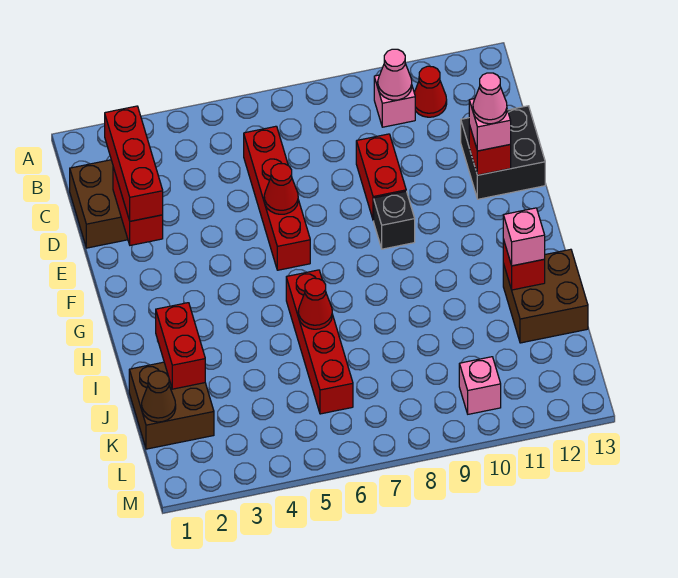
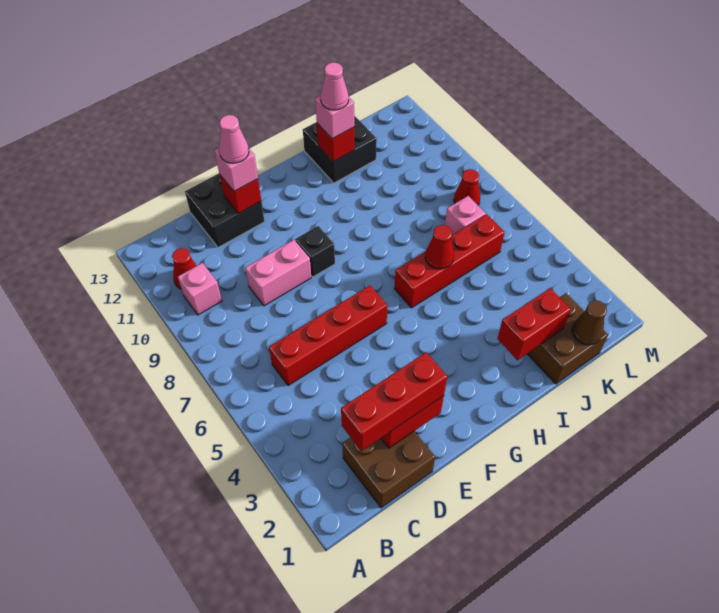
pink 1x1 cone [378,49,412,100] -> pink 1x1 cone moved to [320,63,349,110]
red 1x2 brick [356,134,406,221] -> pink 1x2 brick [245,240,311,306]
red 1x1 cone [264,164,298,214] -> red 1x1 cone moved to [454,169,480,205]
brown 2x2 brick [503,249,588,343] -> black 2x2 brick [303,116,377,183]
pink 1x1 brick [459,357,501,414] -> pink 1x1 brick moved to [445,196,486,236]

